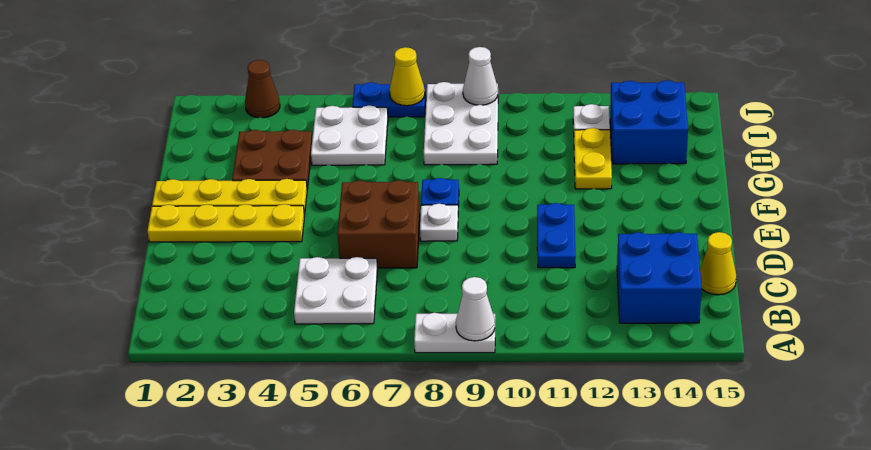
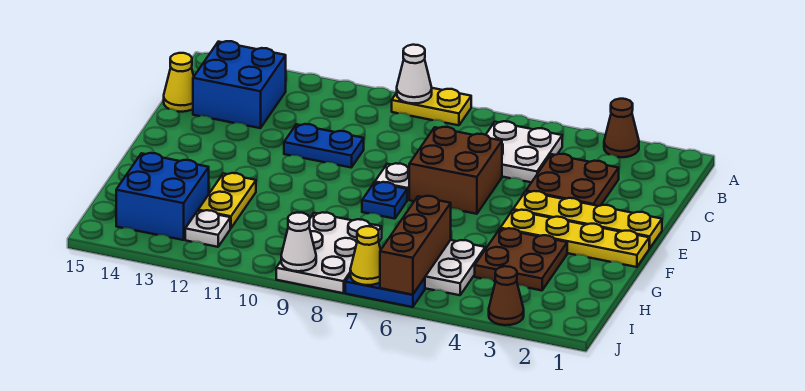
none -> brown 1x1 cone [604,99,639,157]
white 1x2 plate [414,313,495,353] -> yellow 1x2 plate [392,88,471,125]
none -> brown 2x2 plate [526,154,619,206]
blue 1x2 plate [537,203,576,268] -> blue 1x2 plate turned to [284,124,364,168]
none -> brown 1x3 brick [380,196,451,295]

